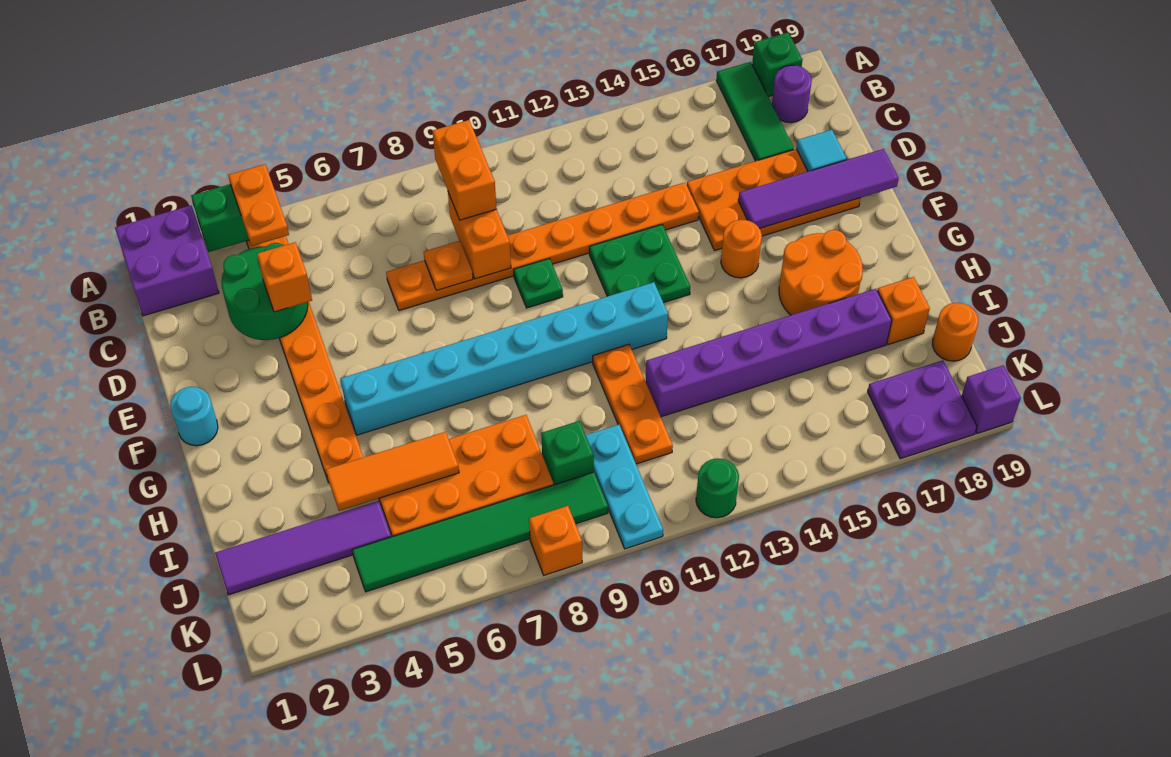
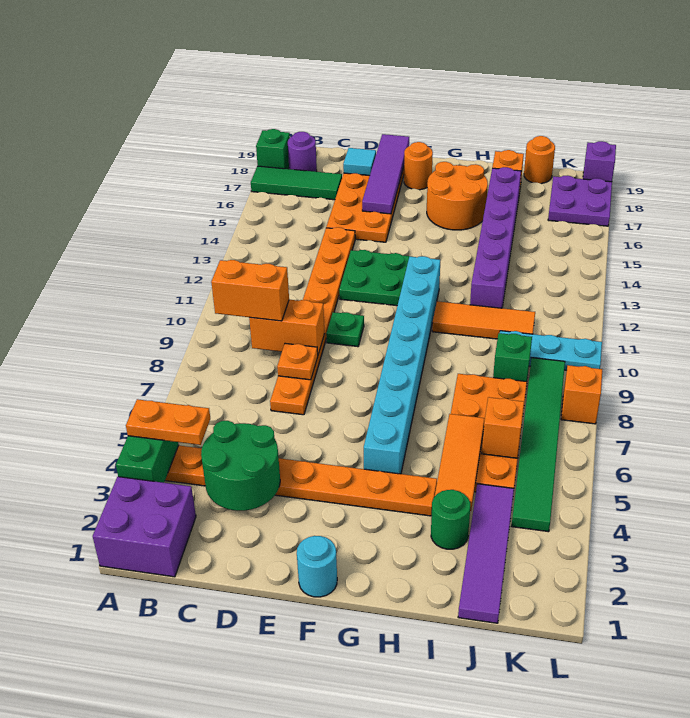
orange 1x1 brick [257,242,312,312] -> orange 1x1 brick moved to [482,397,524,458]
orange 1x1 round brick [721,220,762,278] -> orange 1x1 round brick moved to [404,142,433,190]
orange 1x3 plate [593,344,673,464] -> orange 1x3 tile [432,301,535,339]
green 1x1 round brick [696,458,739,518] -> green 1x1 round brick moved to [431,490,470,549]

